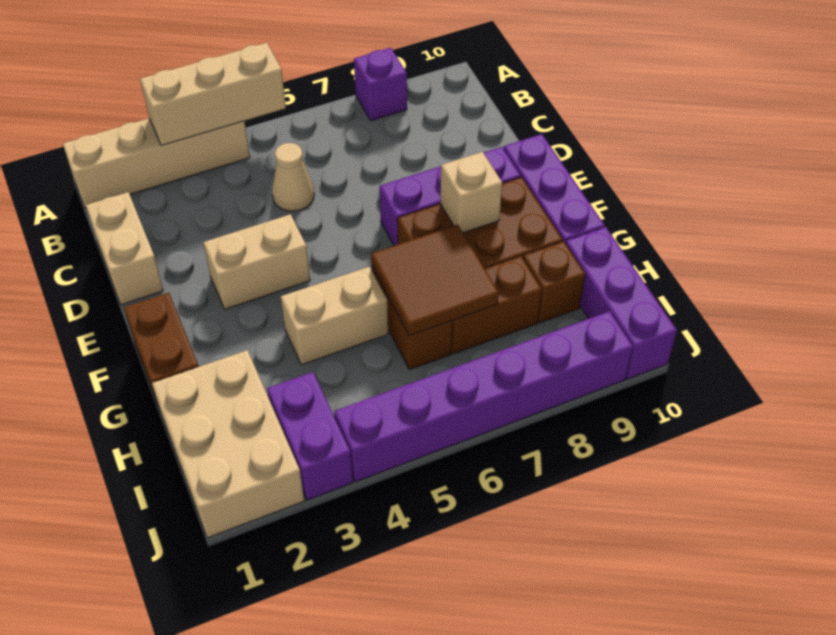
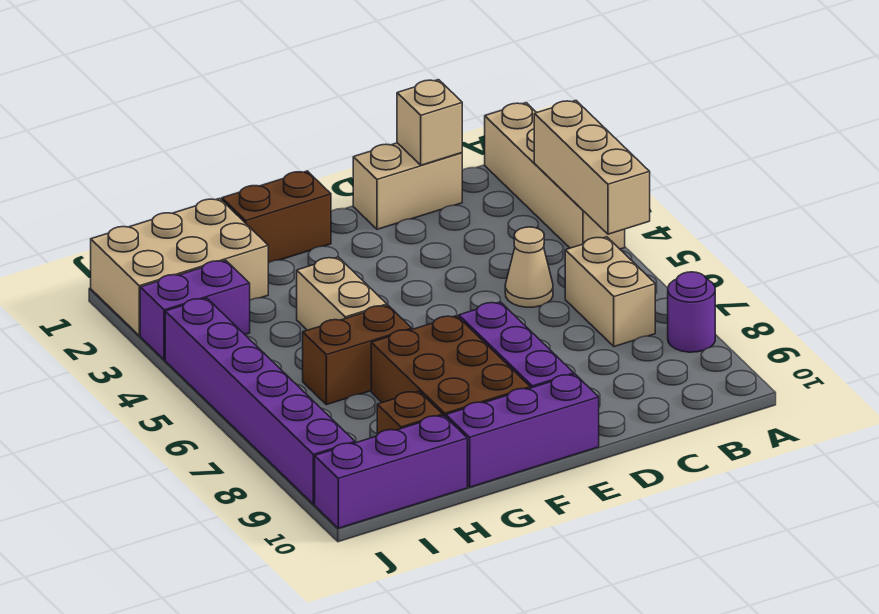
purple 1x1 brick [354,48,407,121] -> purple 1x1 round brick [668,272,715,352]
tan 1x2 brick [203,214,310,309] -> tan 1x2 brick moved to [565,237,655,347]
tan 1x1 brick [440,152,502,233] -> tan 1x1 brick moved to [397,80,462,165]
brown 2x2 tile [371,225,499,336] -> none
brown 1x2 brick [452,256,542,353] -> none

